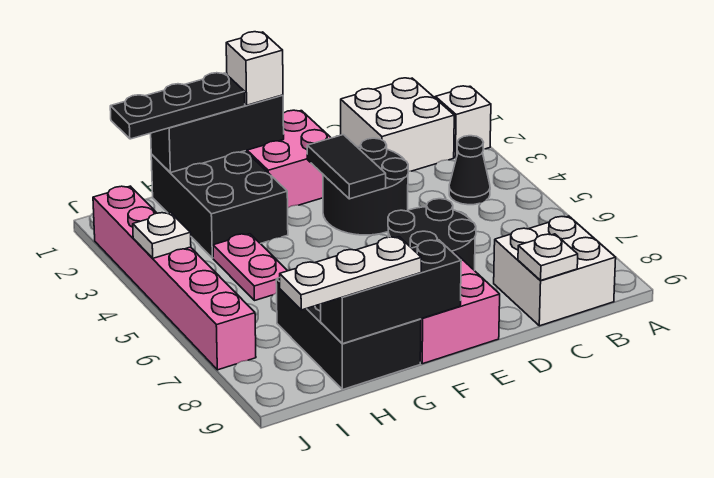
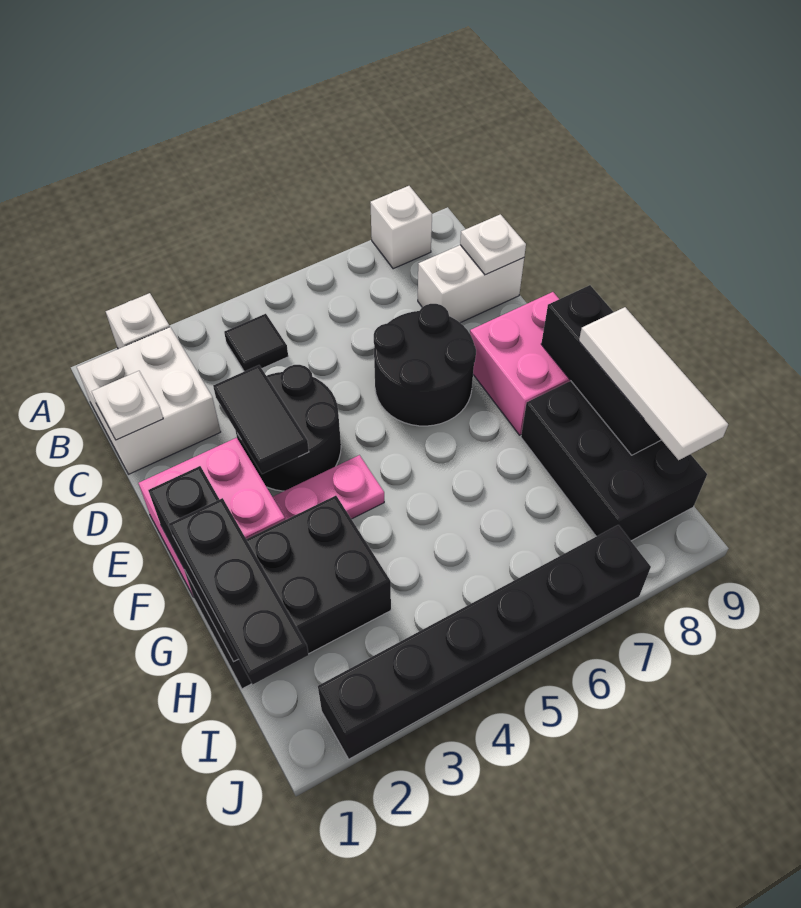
black 1x1 cone [449,136,490,205] -> black 1x1 tile [224,314,288,371]
white 2x2 brick [494,216,616,326] -> white 1x2 brick [418,245,524,323]
black 1x2 tile [307,135,386,199] -> black 1x2 tile turned to [213,365,309,474]
white 1x1 brick [226,32,283,105] -> white 1x1 brick moved to [370,186,432,269]
black 2x3 brick [276,278,421,390] -> black 2x3 brick turned to [521,381,707,541]
white 1x3 plate [280,237,421,310] -> white 1x3 tile [579,307,728,460]
pink 1x2 plate [213,234,287,301] -> pink 1x2 plate moved to [273,455,384,520]
pink 1x6 brick [93,186,256,370] -> black 1x6 brick [318,525,651,759]
white 1x1 plate [133,212,191,258] -> white 1x1 plate moved to [92,371,163,440]

